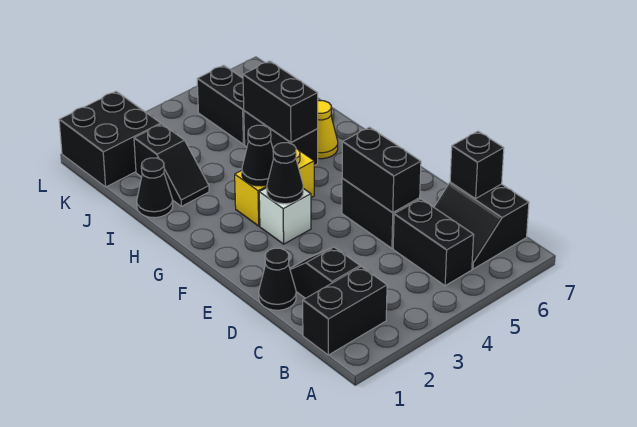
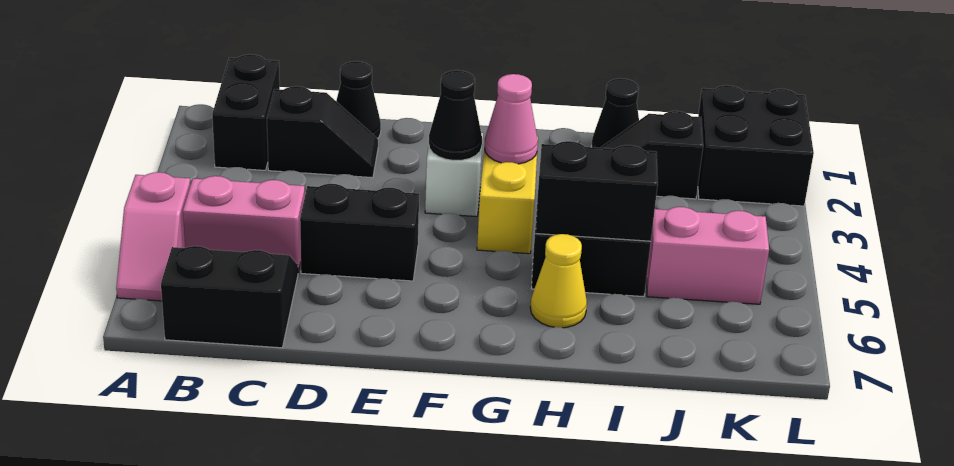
none -> pink 1x2 slope [116,172,190,301]
black 1x2 brick [393,199,474,286] -> pink 1x2 brick [183,176,305,272]
black 1x1 brick [450,131,504,198] -> none
black 1x2 brick [342,127,421,212] -> none
black 1x1 cone [242,125,274,186] -> pink 1x1 cone [484,74,538,164]
black 1x2 brick [197,65,245,144] -> pink 1x2 brick [647,207,769,304]

